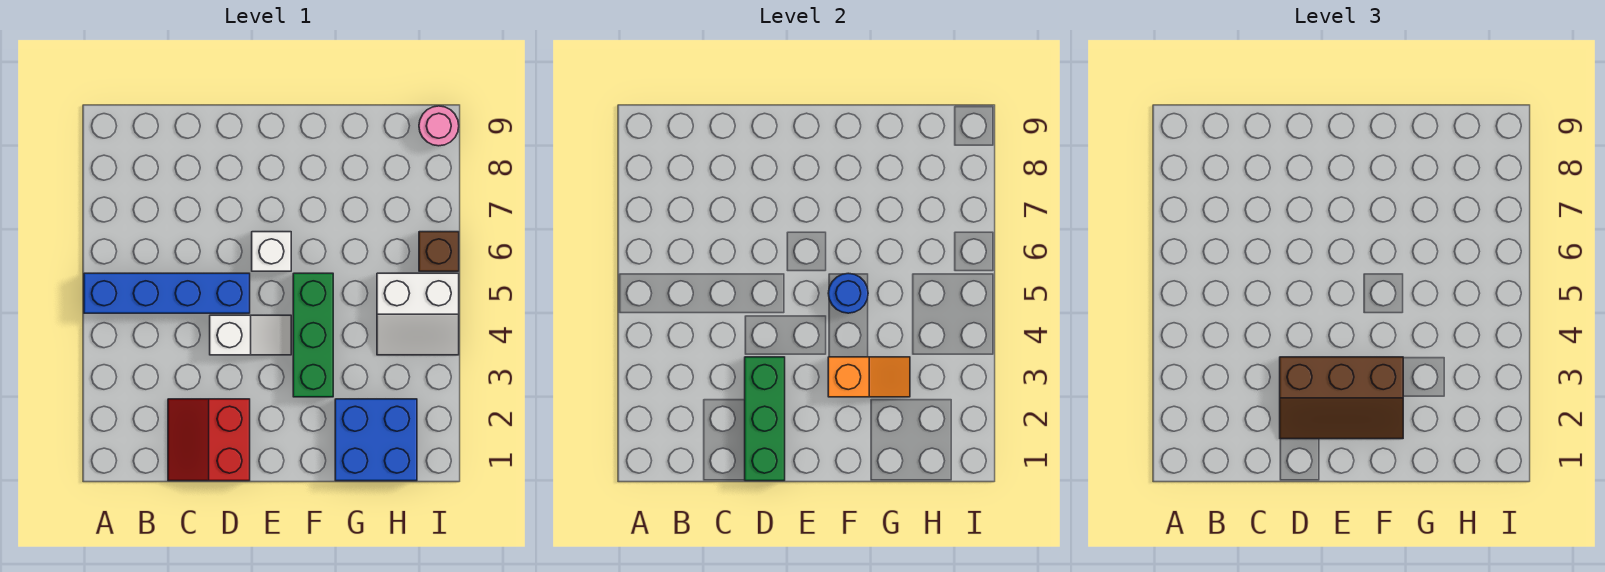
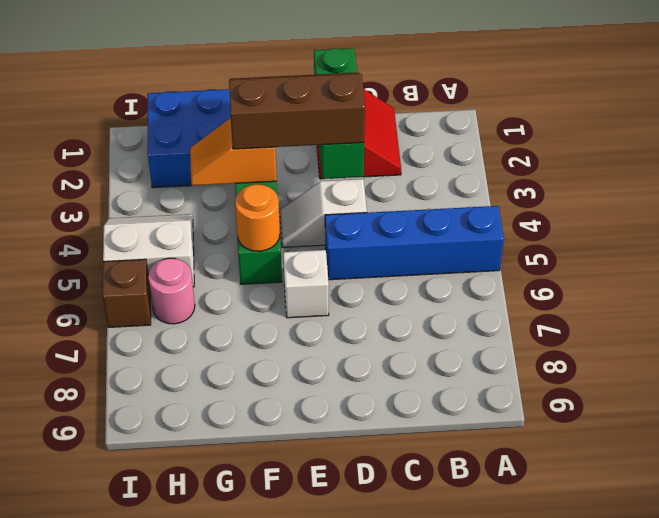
blue 1x1 round brick [828,273,868,313] -> orange 1x1 round brick [235,184,280,251]
pink 1x1 round brick [419,106,459,146] -> pink 1x1 round brick moved to [148,258,195,324]

